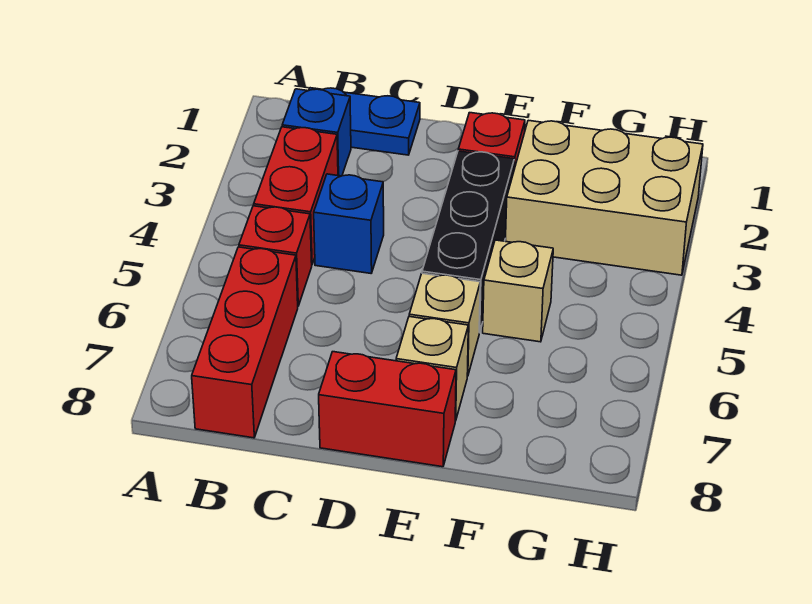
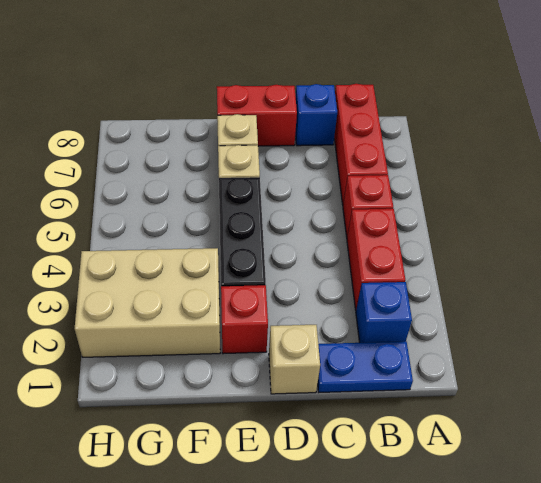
blue 1x1 brick [314,174,384,273] -> blue 1x1 brick moved to [295,84,337,146]
tan 1x1 brick [483,240,553,342] -> tan 1x1 brick moved to [269,325,320,394]

